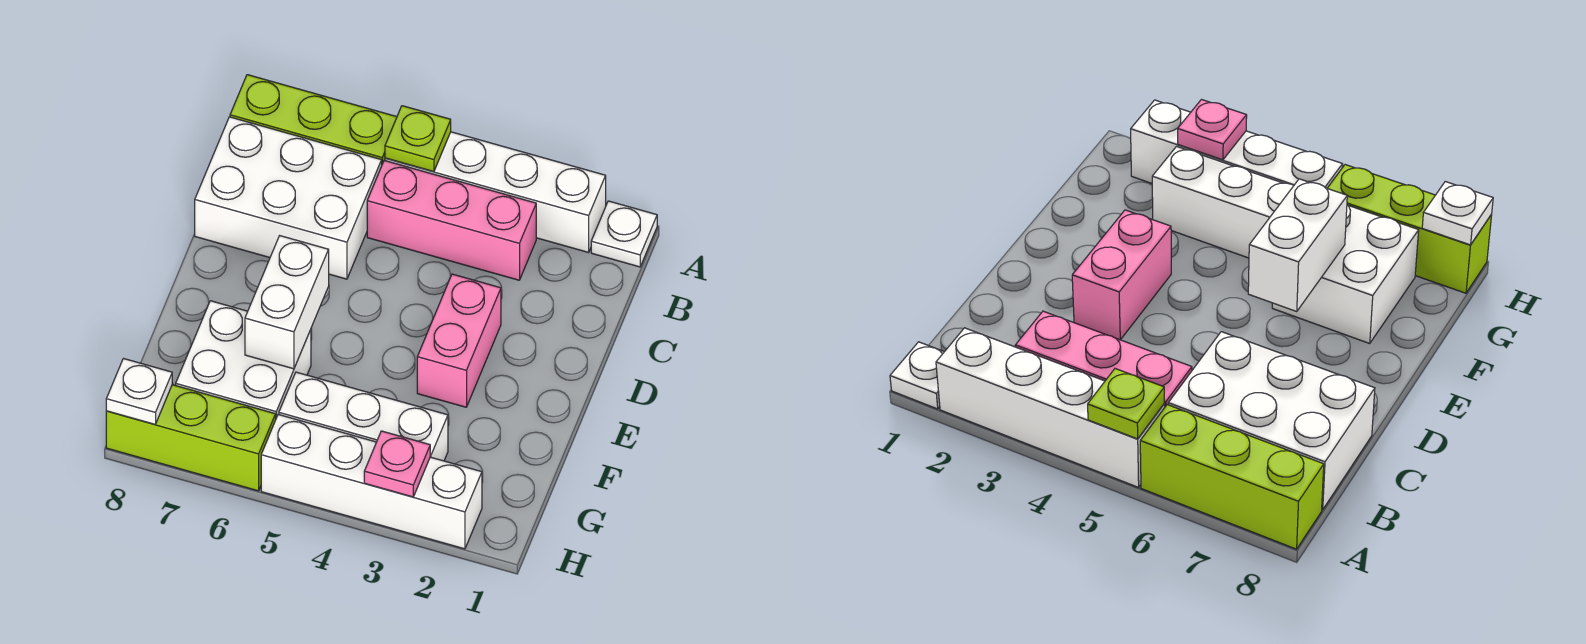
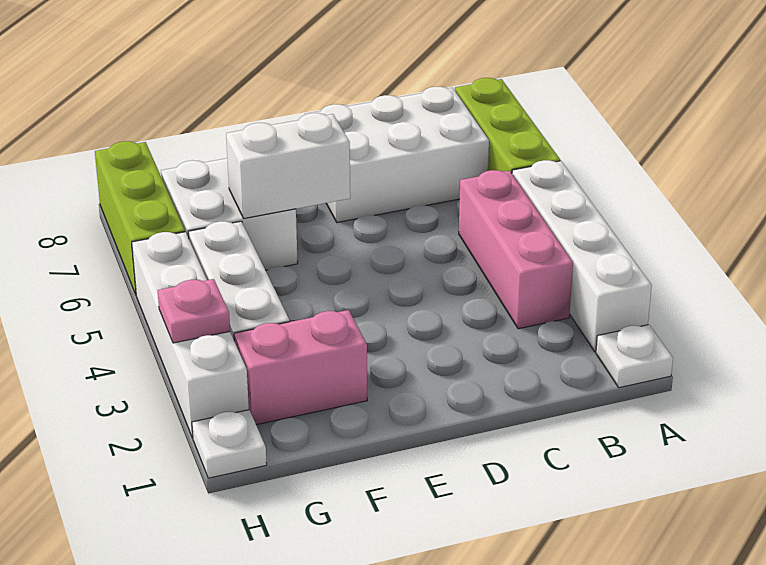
lime 1x1 plate [385,106,451,172] -> none
white 2x3 brick [195,117,382,279] -> white 2x3 brick turned to [305,87,489,222]
pink 1x2 brick [417,274,501,407] -> pink 1x2 brick moved to [234,310,367,425]
white 1x1 plate [106,359,172,424] -> white 1x1 plate moved to [192,410,267,478]

